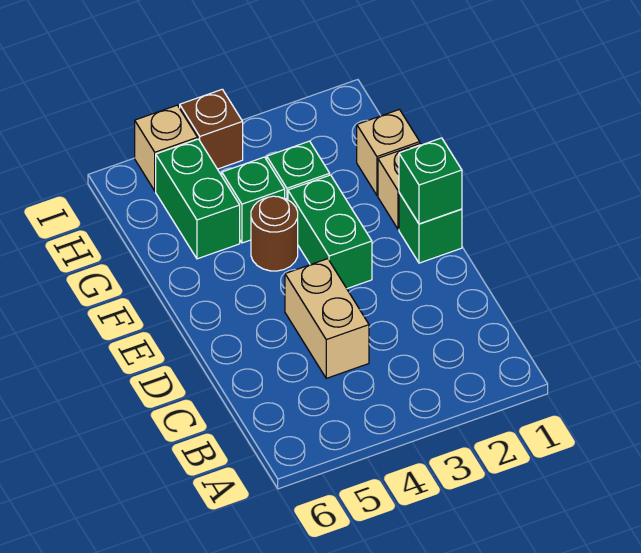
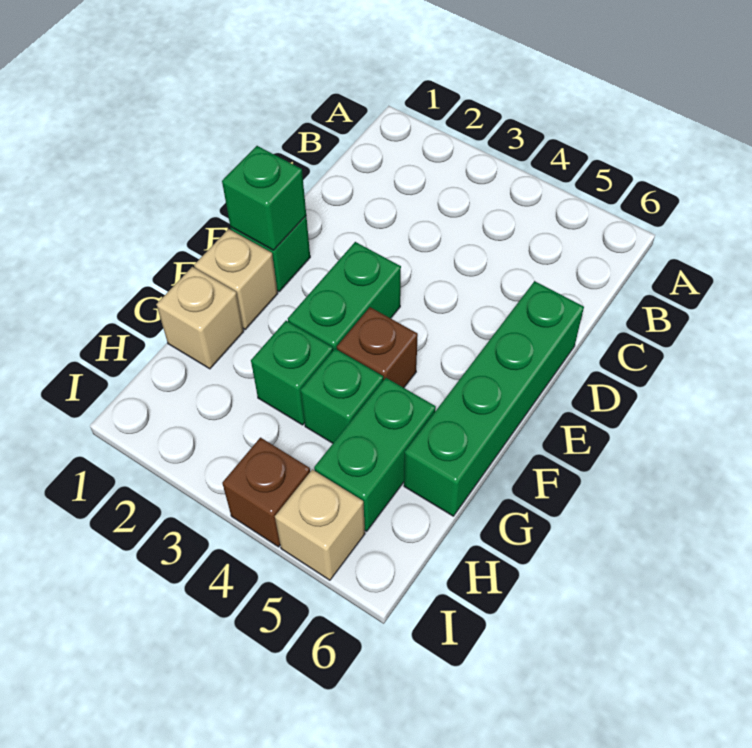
tan 1x2 brick [285,259,369,378] -> none
none -> green 1x4 brick [404,281,584,516]
brown 1x1 round brick [251,196,298,271] -> brown 1x1 brick [337,307,418,388]

